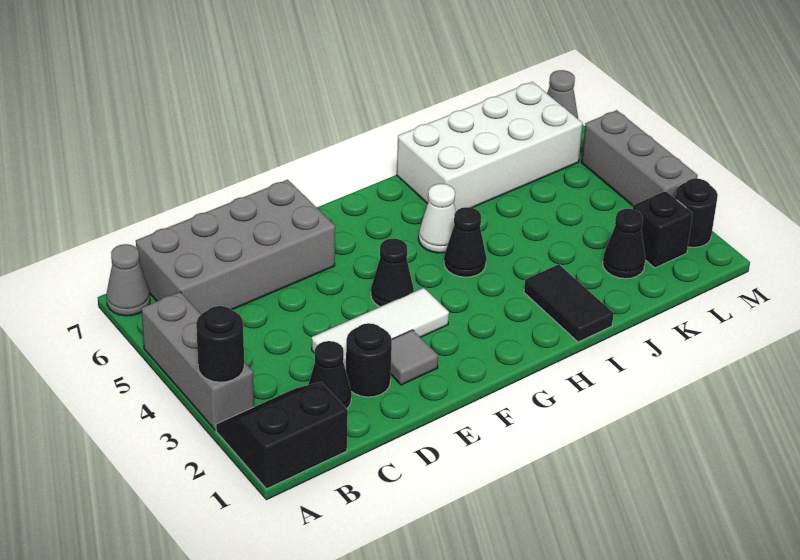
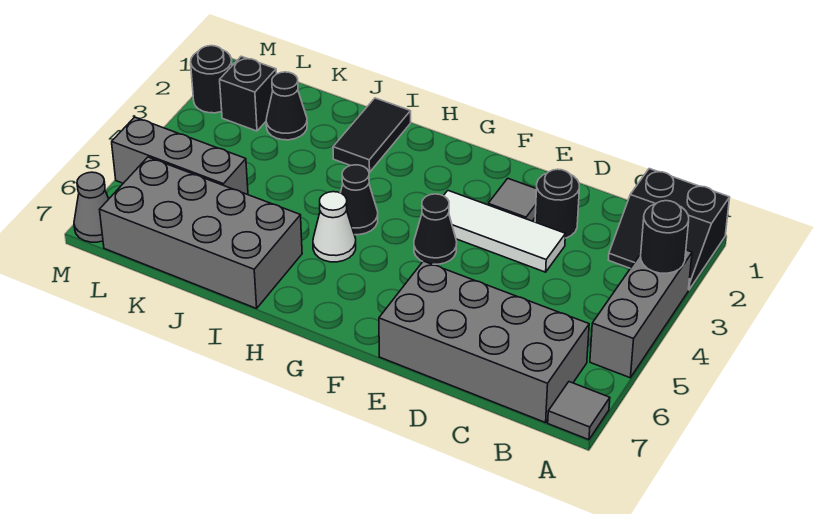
grey 1x1 cone [106,244,150,316] -> grey 1x1 tile [548,382,610,440]
black 1x1 cone [308,341,351,409] -> none
white 2x4 brick [397,82,583,211] -> grey 2x4 brick [100,157,302,308]
grey 1x3 brick [581,110,698,206] -> grey 1x3 brick turned to [112,117,248,195]

